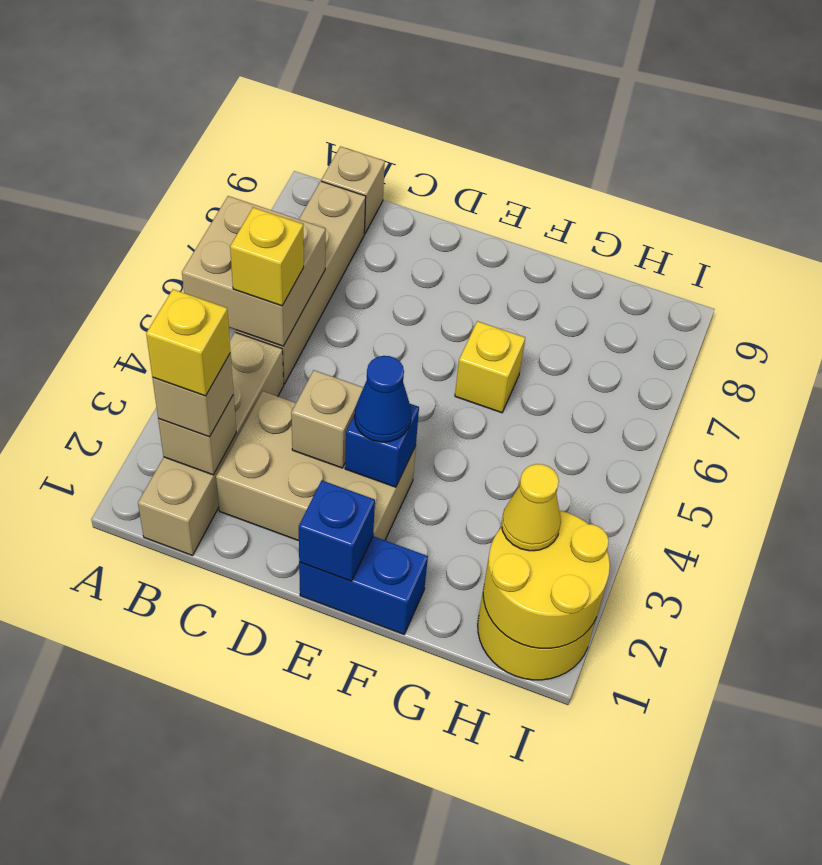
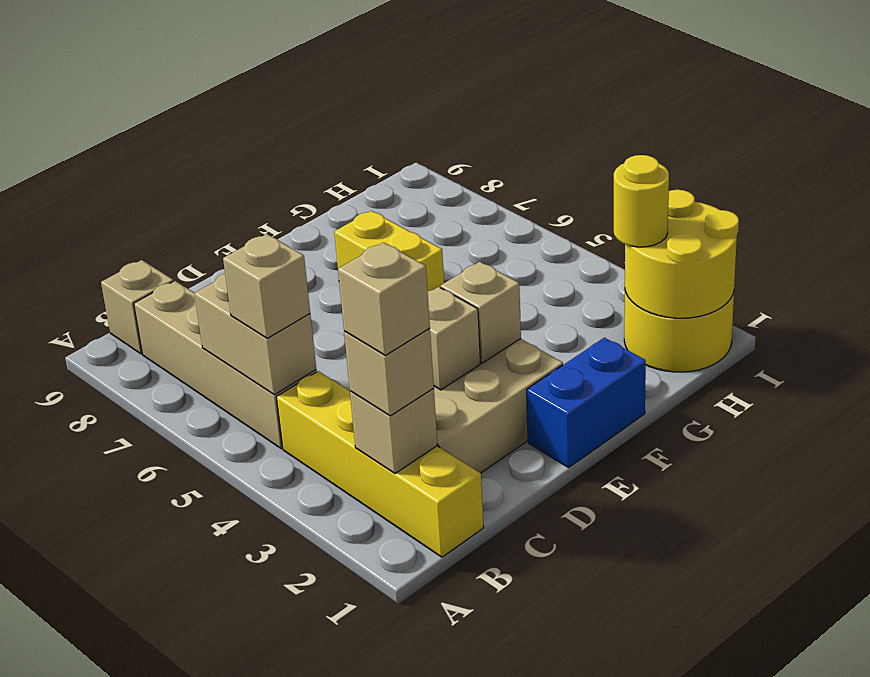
tan 2x2 brick [182,196,326,346] -> tan 1x2 brick [194,273,316,395]
tan 1x4 brick [138,332,284,555] -> yellow 1x4 brick [276,371,483,557]
yellow 1x1 brick [146,289,231,396] -> tan 1x1 brick [338,242,430,355]
yellow 1x1 brick [230,207,304,306] -> tan 1x1 brick [223,234,310,338]
blue 1x1 brick [299,480,375,581] -> none
blue 1x1 brick [345,404,419,487] -> tan 1x1 brick [441,262,521,363]
blue 1x1 cone [355,356,411,442] -> none
yellow 1x1 brick [455,321,525,413] -> yellow 1x2 brick [334,211,444,291]
yellow 1x1 cone [501,464,561,551] -> yellow 1x1 round brick [614,155,669,247]

